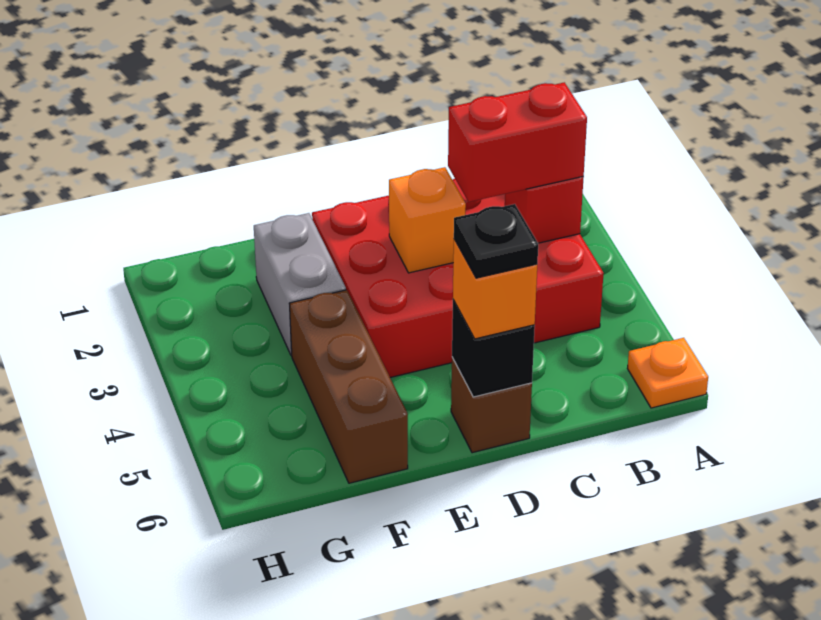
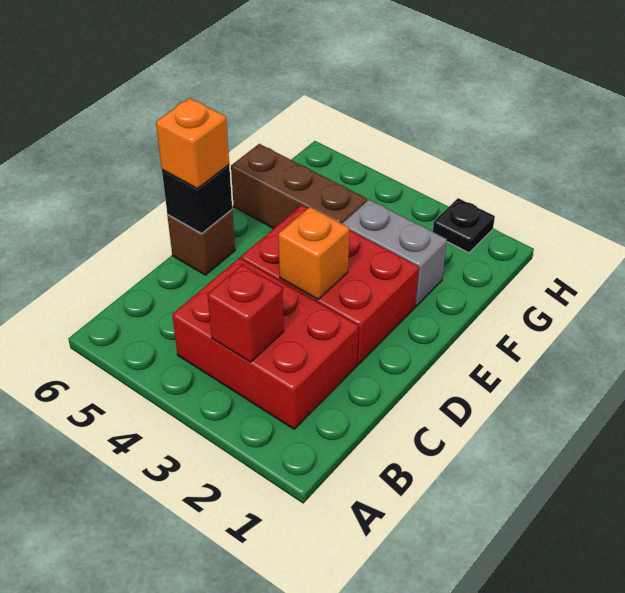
orange 1x1 plate [627,338,708,408] -> none
red 1x2 brick [448,82,587,202] -> none
black 1x1 plate [454,204,538,278] -> black 1x1 plate moved to [433,198,495,253]

